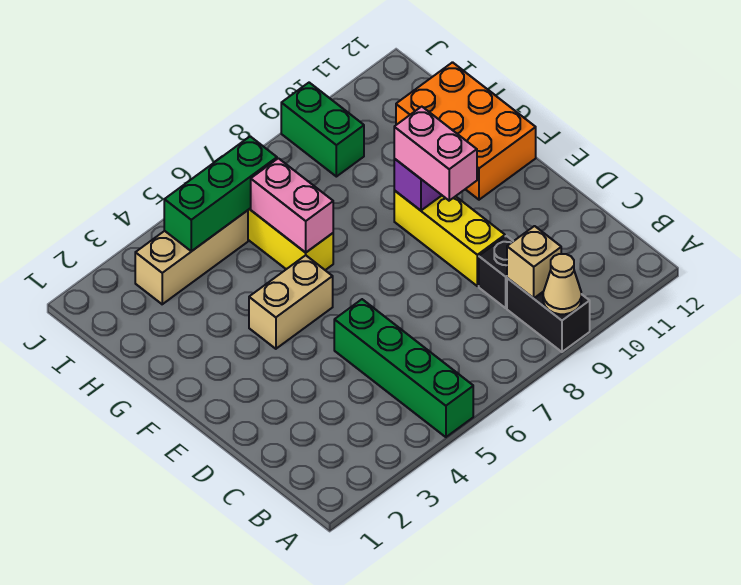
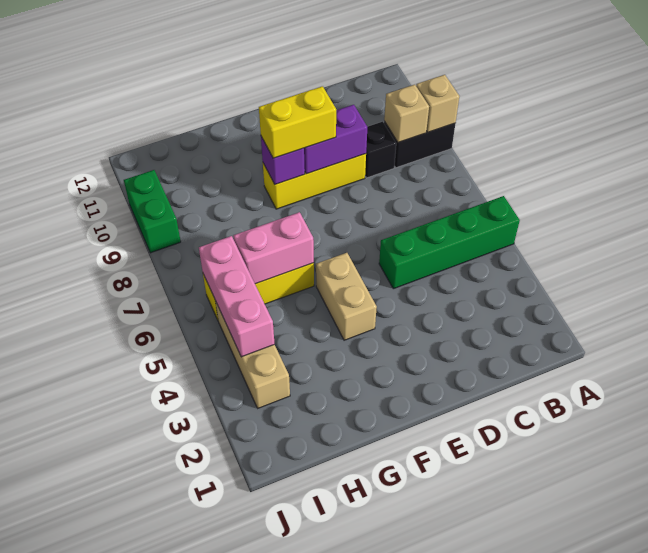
tan 1x1 cone [543,254,581,314] -> tan 1x1 brick [416,75,459,132]
none -> purple 1x2 brick [304,105,367,174]
pink 1x2 brick [394,107,477,201] -> yellow 1x2 brick [259,86,336,158]
orange 2x3 brick [396,62,536,200] -> none
green 1x3 brick [164,136,277,251] -> pink 1x3 brick [199,236,275,357]
green 1x2 brick [281,83,364,177] -> green 1x2 brick turned to [124,170,181,253]

